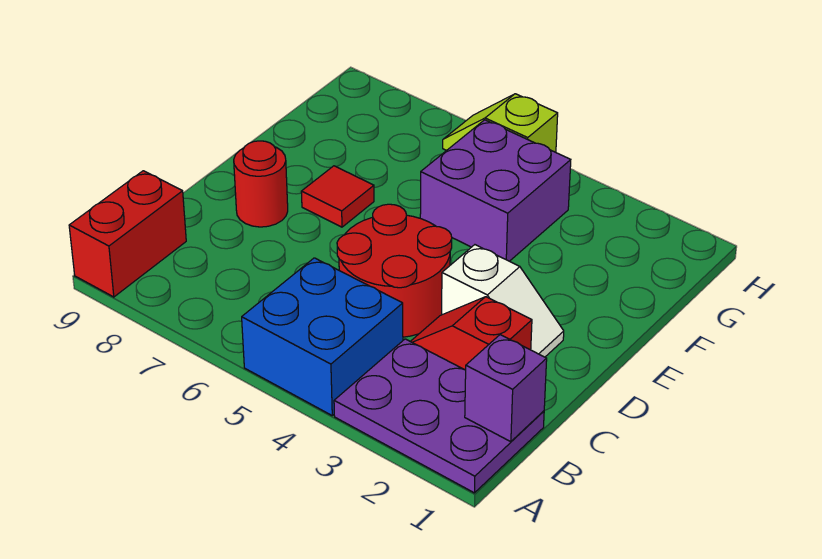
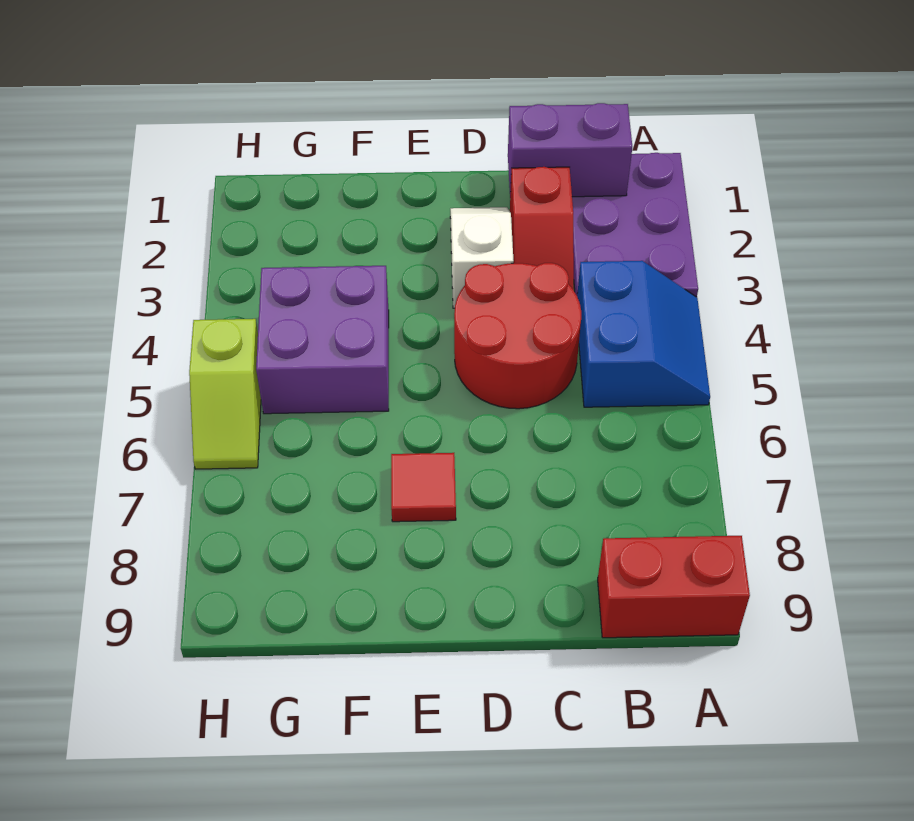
blue 2x2 brick [242,258,403,415] -> blue 2x2 slope [577,261,710,407]
purple 1x1 brick [465,335,547,442] -> purple 1x2 brick [508,103,632,197]
red 1x1 round brick [234,141,288,227] -> none

